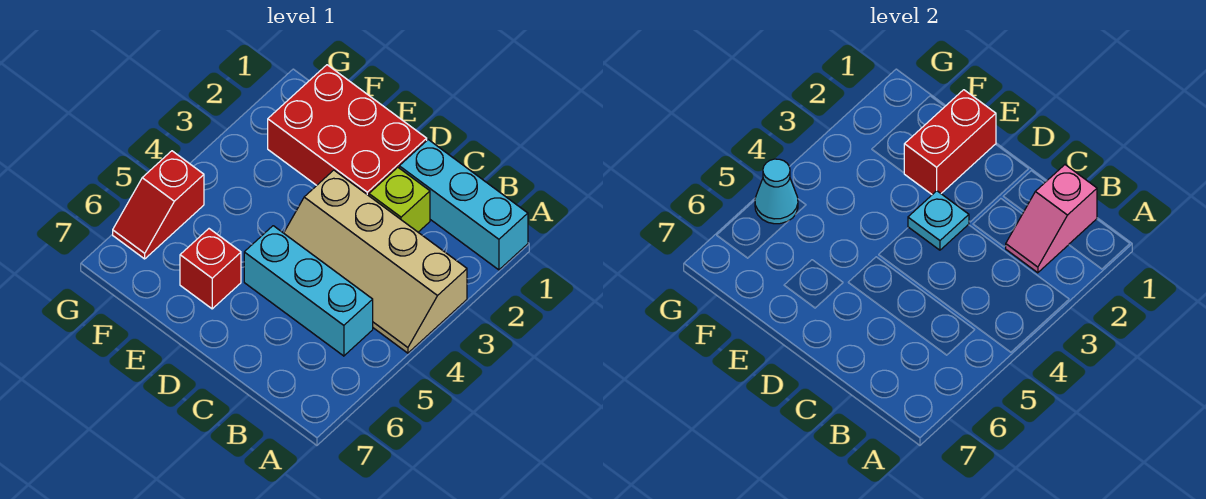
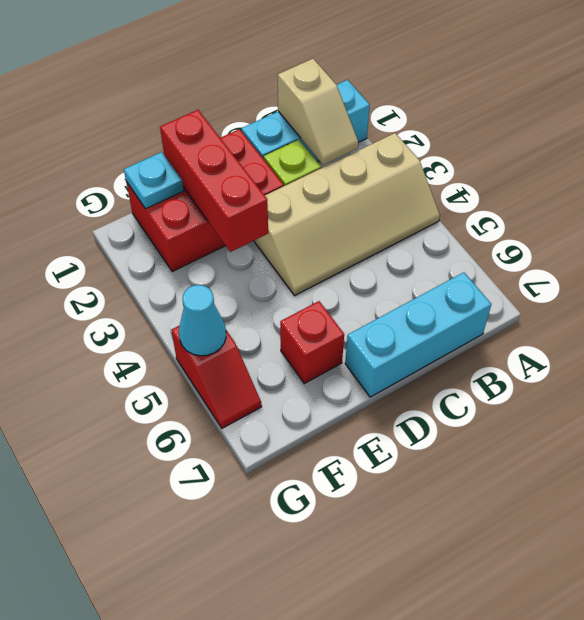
pink 1x2 slope [1006,165,1097,273] -> tan 1x2 slope [278,59,359,165]
cyan 1x3 brick [244,226,373,356] -> cyan 1x3 brick moved to [345,272,491,397]
cyan 1x1 plate [908,191,969,250] -> cyan 1x1 plate moved to [124,152,183,209]
red 1x2 brick [904,90,996,195] -> red 1x3 brick [160,110,268,252]

